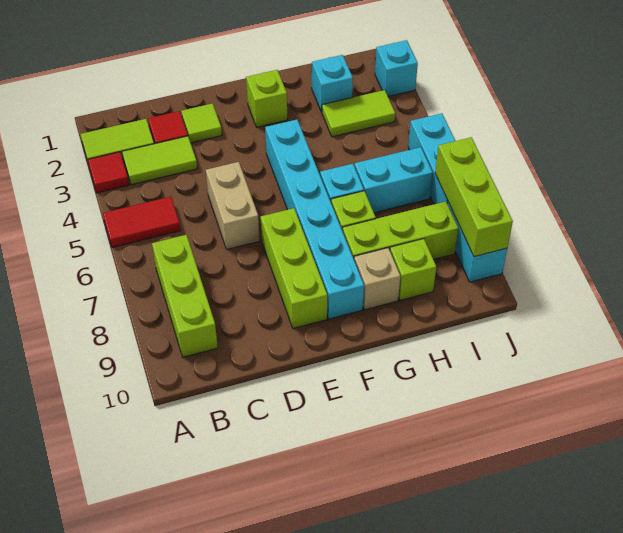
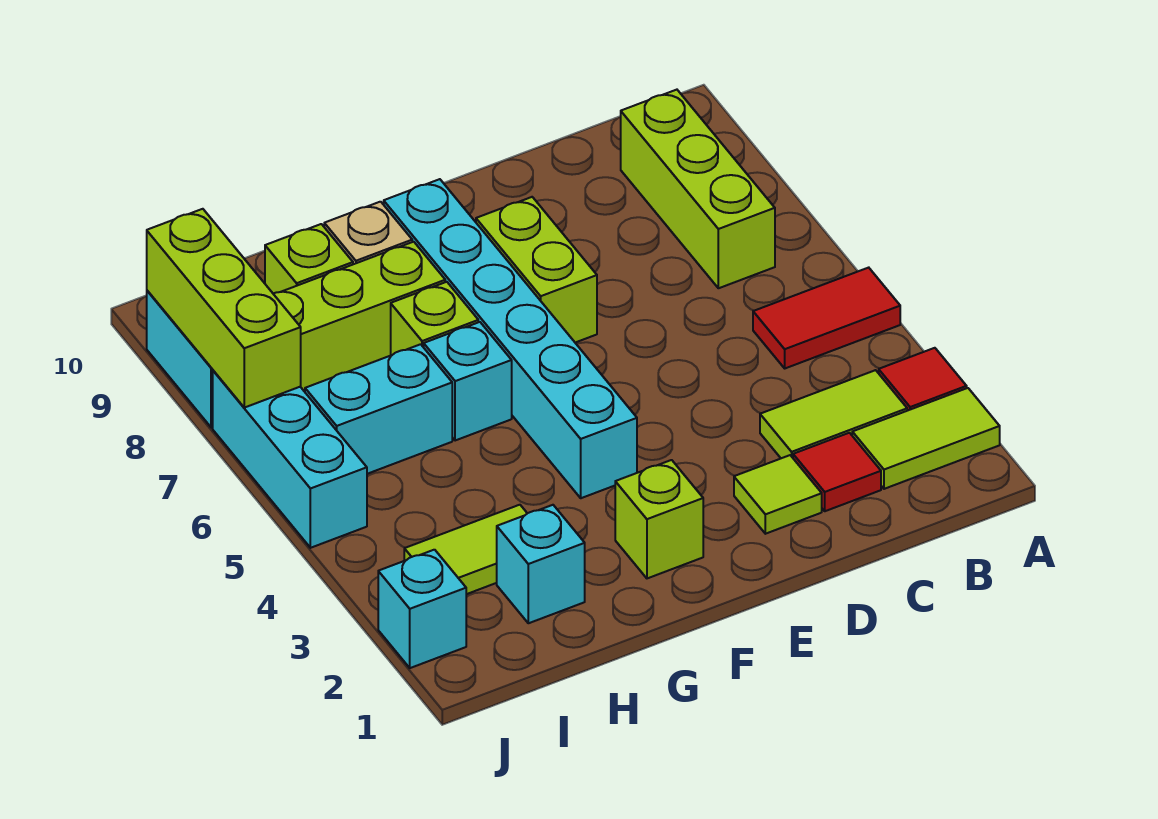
tan 1x2 brick [206,162,260,249] -> none
lime 1x3 brick [261,208,327,328] -> lime 1x2 brick [476,197,597,343]

